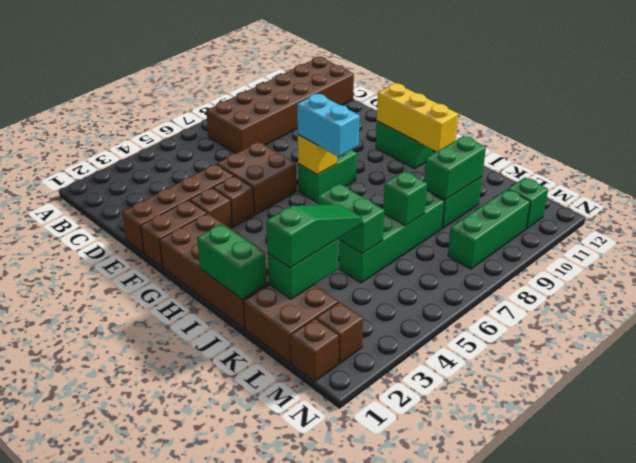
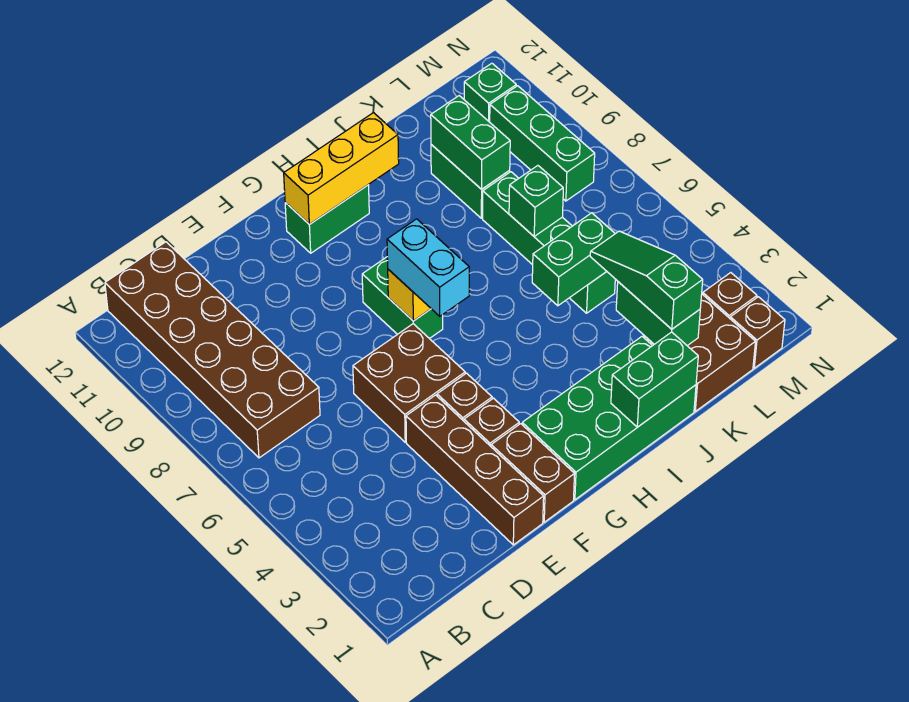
brown 2x4 brick [160,213,269,329] -> green 2x4 brick [522,337,696,500]
cyan 1x2 brick [297,94,360,157] -> cyan 1x2 brick turned to [387,219,469,316]

